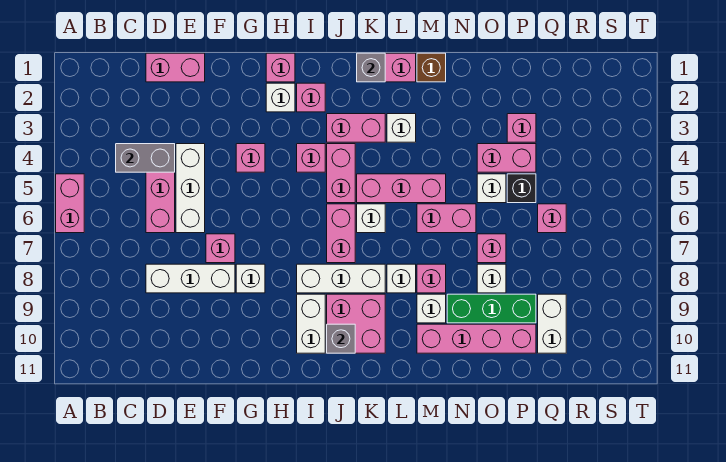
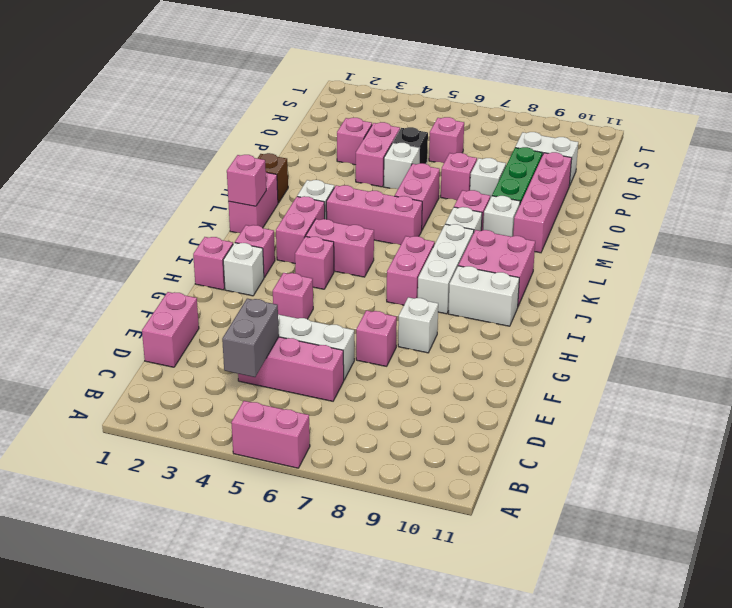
white 1x3 brick [146,264,235,293] -> none
pink 1x2 brick [327,204,355,263] -> pink 1x2 brick turned to [387,236,435,305]
grey 1x1 brick [327,324,355,353] -> none
grey 1x1 brick [357,53,385,82] -> pink 1x1 brick [227,155,266,206]
pink 1x3 brick [357,174,446,203] -> pink 1x3 brick turned to [326,185,422,245]
white 1x1 brick [357,204,385,233] -> none

